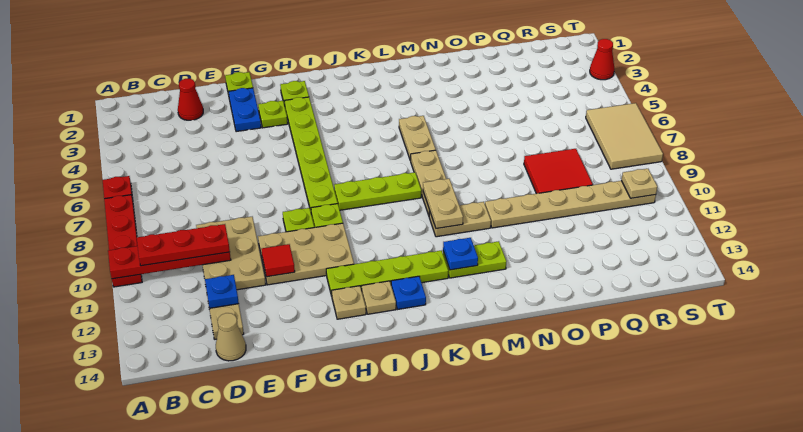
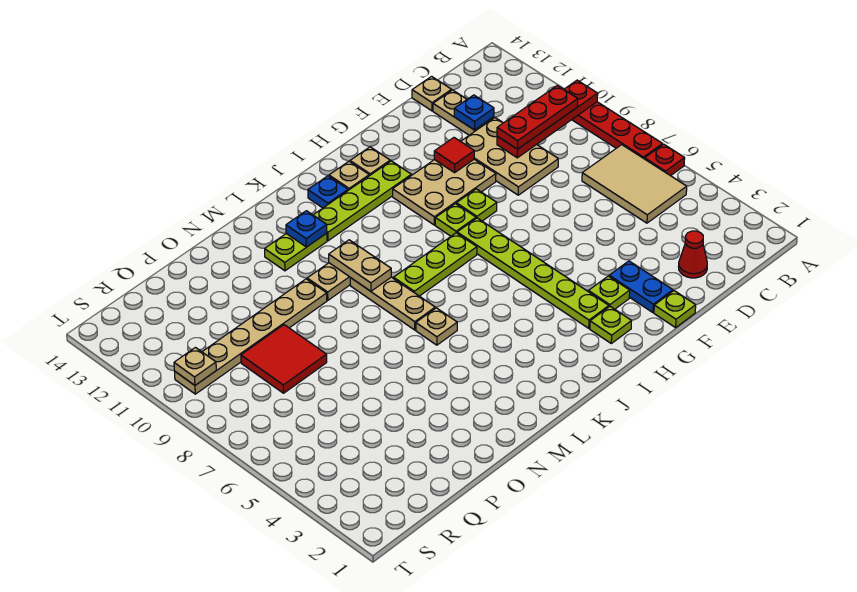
tan 1x1 cone [216,313,246,361] -> tan 1x1 plate [412,76,452,111]
tan 1x2 plate [399,116,436,161] -> tan 1x1 plate [416,308,457,345]
tan 2x3 tile [586,103,663,169] -> tan 2x3 tile moved to [582,145,687,223]
red 1x1 cone [590,39,614,80] -> none

